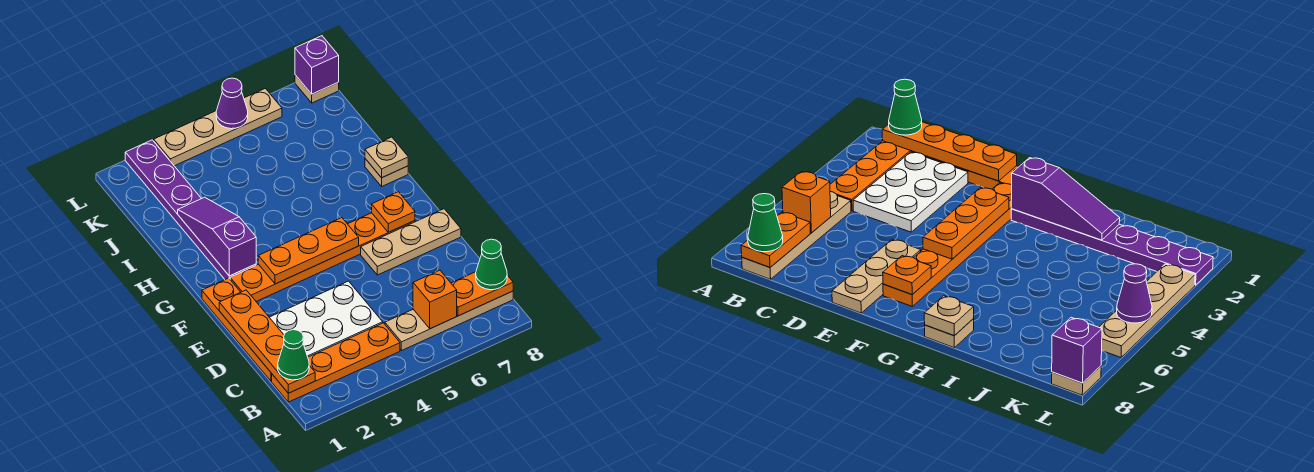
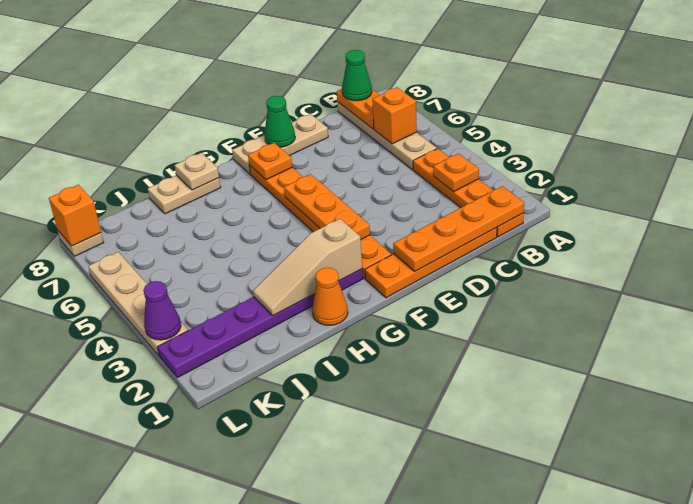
green 1x1 cone [278,330,309,380] -> green 1x1 cone moved to [264,96,295,147]
none -> orange 1x1 plate [433,153,479,192]
white 2x3 plate [269,281,383,357] -> none
tan 1x3 plate [361,209,461,275] -> tan 1x3 plate turned to [232,114,328,174]
purple 1x3 slope [178,197,256,276] -> tan 1x3 slope [253,219,362,316]
none -> orange 1x1 cone [312,268,348,325]
tan 1x1 plate [365,159,408,186] -> tan 1x2 plate [148,175,221,214]
purple 1x1 cone [216,78,248,129] -> purple 1x1 cone moved to [143,281,181,340]
purple 1x1 brick [295,36,339,94] -> orange 1x1 brick [49,185,101,246]

